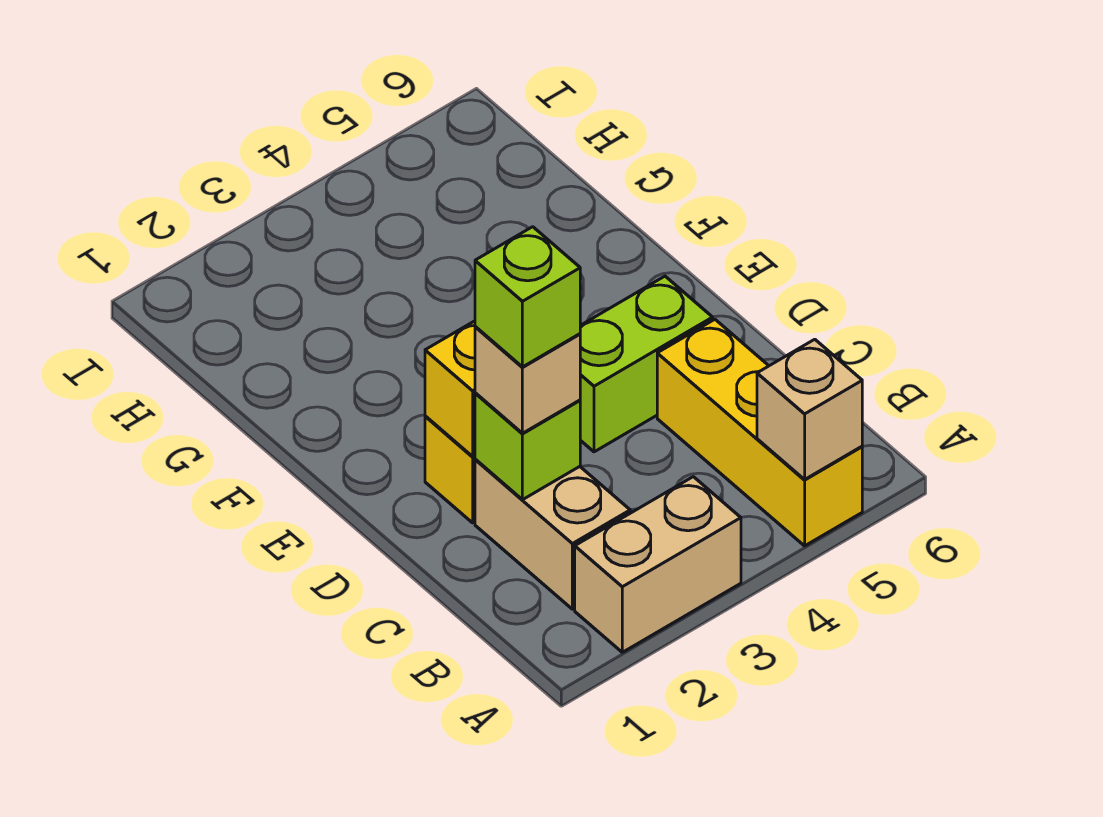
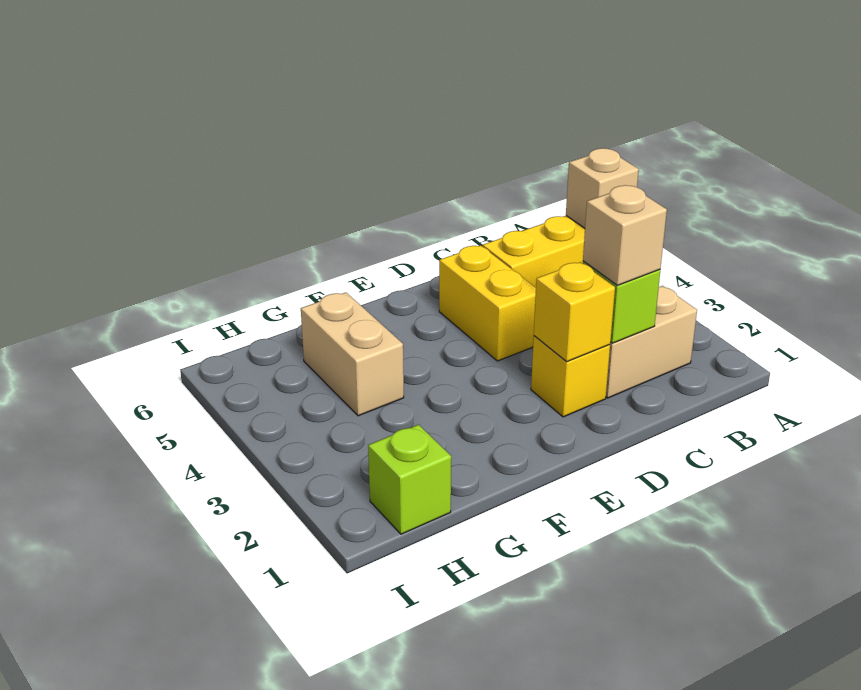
tan 1x2 brick [575,477,741,652] -> tan 1x2 brick moved to [301,292,404,416]
lime 1x1 brick [475,227,580,367] -> lime 1x1 brick moved to [368,425,451,534]
lime 1x2 brick [580,276,713,452] -> yellow 1x2 brick [439,245,536,361]

